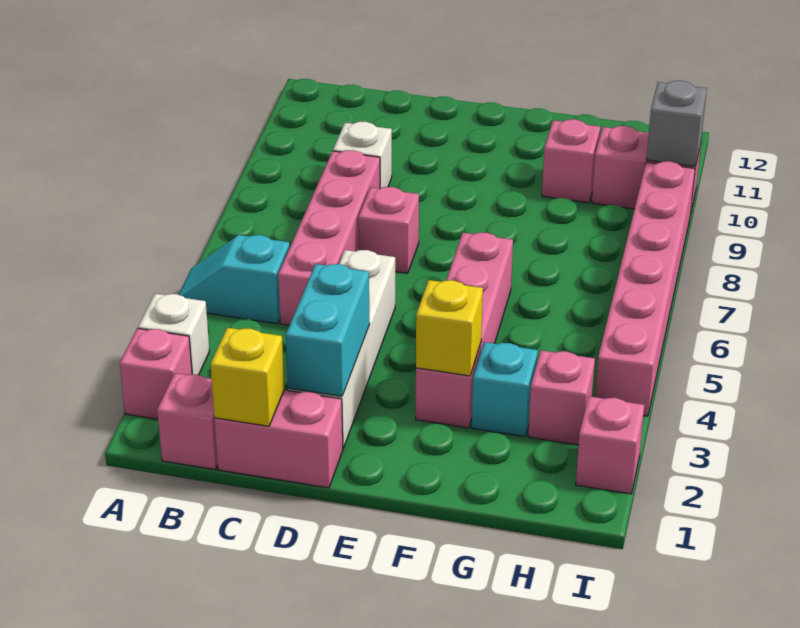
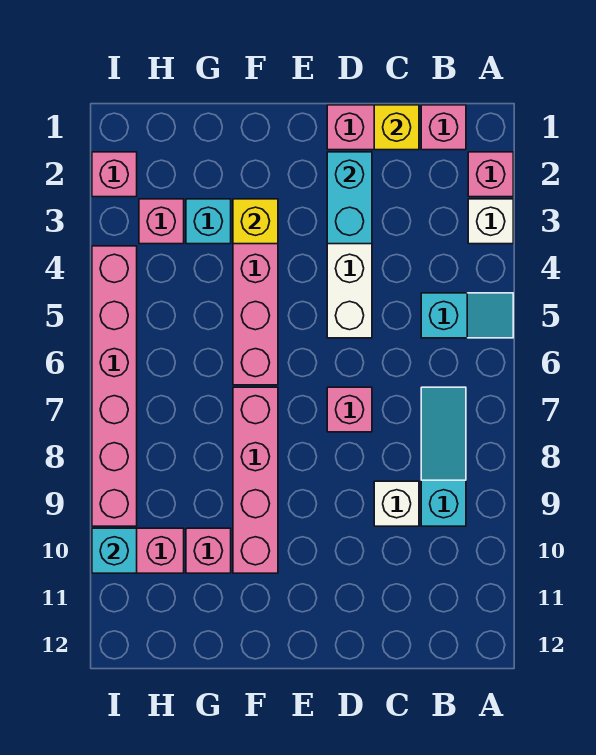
none -> cyan 1x3 slope [421,387,466,526]
pink 1x4 brick [278,150,380,325] -> pink 1x4 brick moved to [233,387,278,573]
grey 1x1 brick [646,81,707,167] -> cyan 1x1 brick [92,528,137,573]

